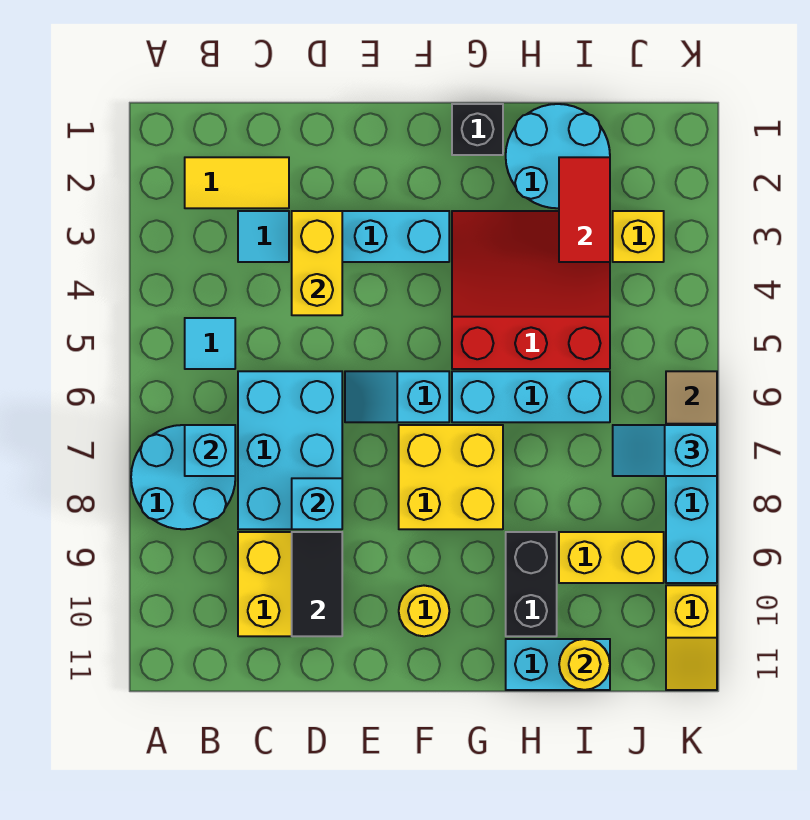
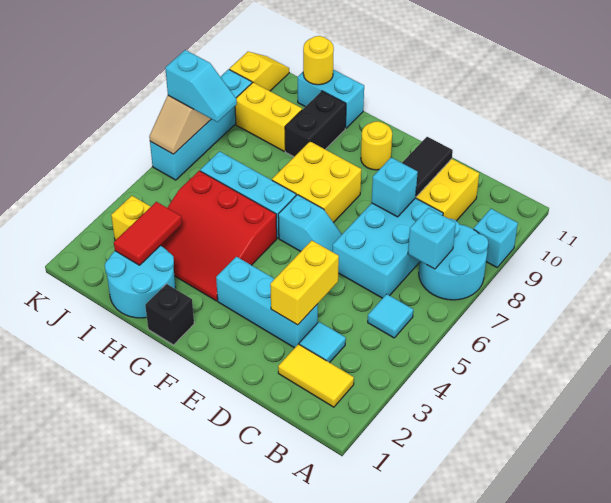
none -> cyan 1x1 brick [474,209,518,267]

